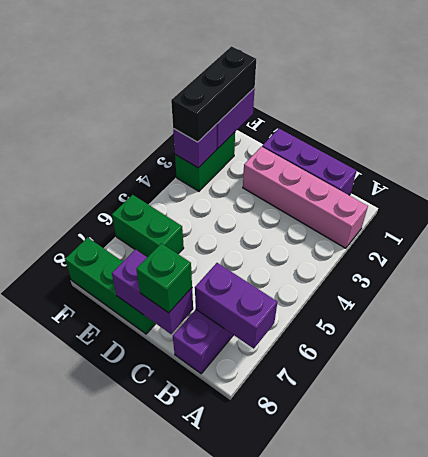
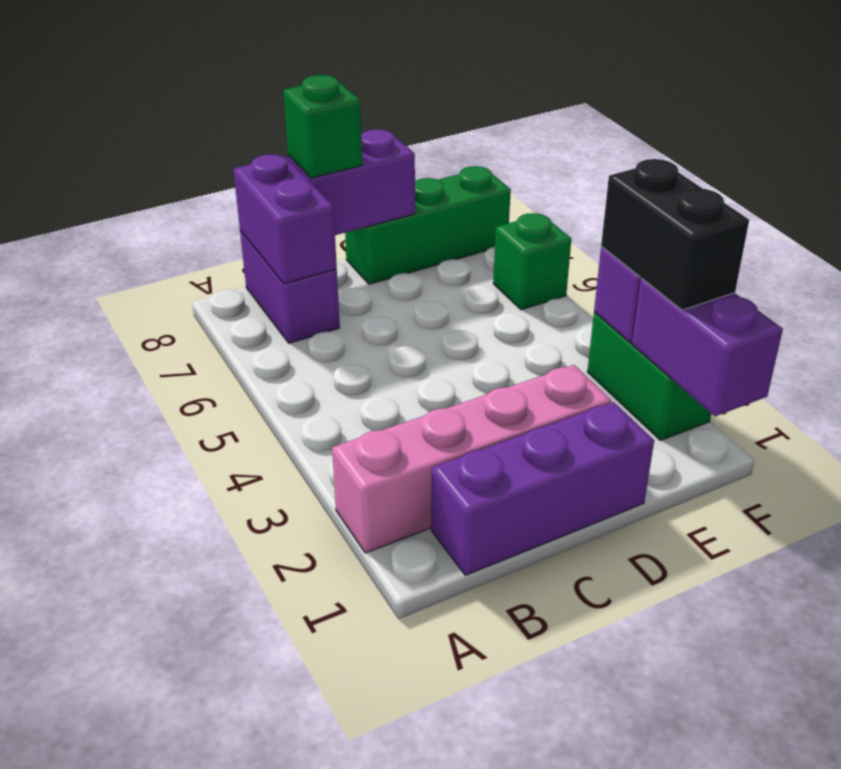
purple 1x2 brick [195,263,277,349] -> purple 1x2 brick turned to [233,154,337,284]
green 1x2 brick [112,195,184,257] -> green 1x1 brick [493,213,571,310]
black 1x3 brick [171,46,256,142] -> black 1x2 brick [601,159,749,310]

